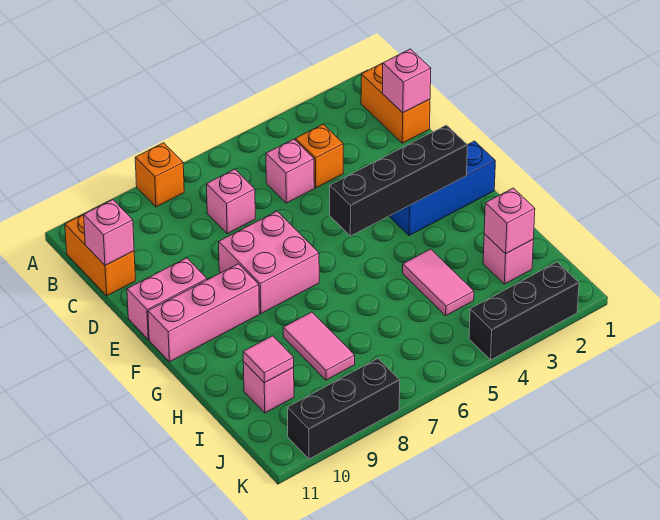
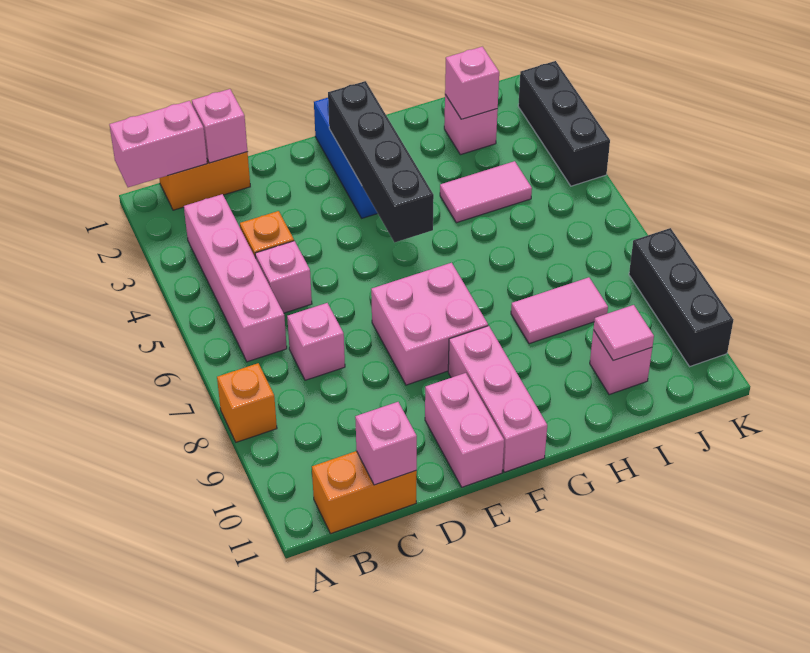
none -> pink 1x2 brick [109,101,207,187]
none -> pink 1x4 brick [184,194,287,362]

